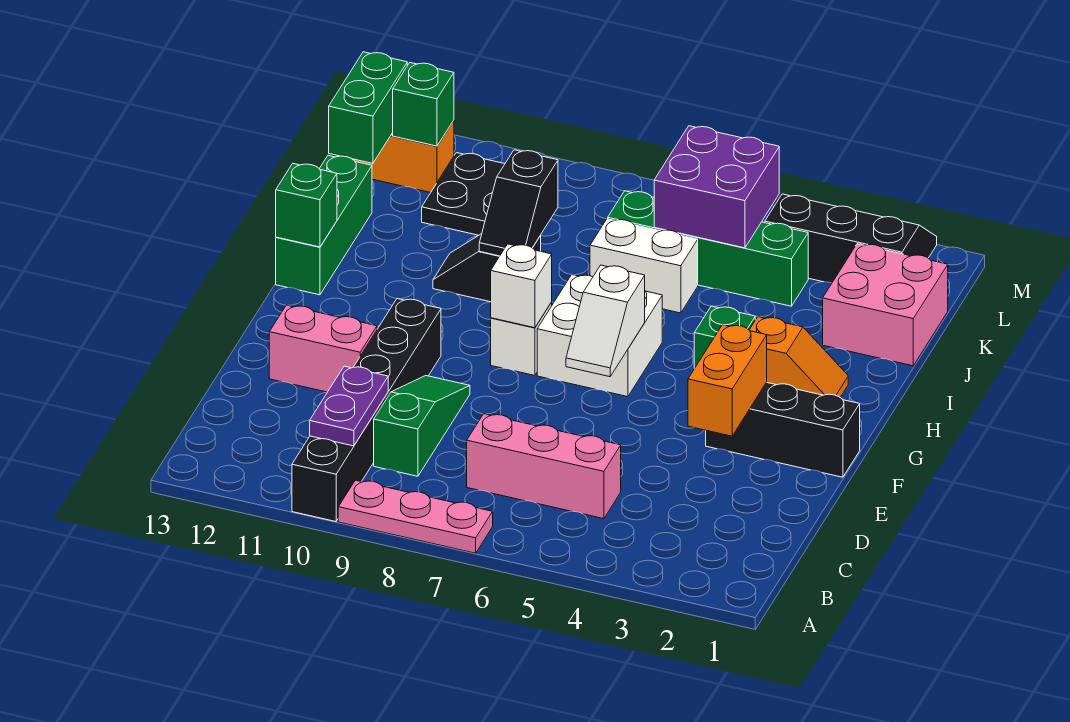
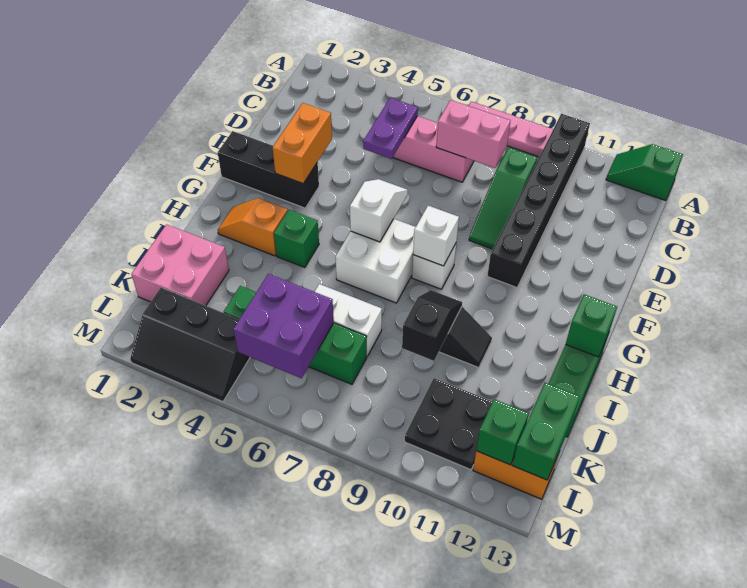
none -> green 1x2 slope [606,144,683,201]
purple 1x2 plate [310,366,388,446] -> purple 1x2 plate moved to [363,98,418,159]
pink 1x2 brick [269,305,377,392] -> pink 1x2 brick moved to [436,100,511,168]

